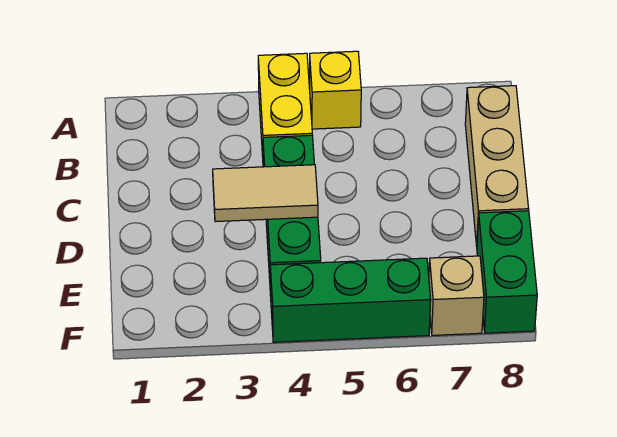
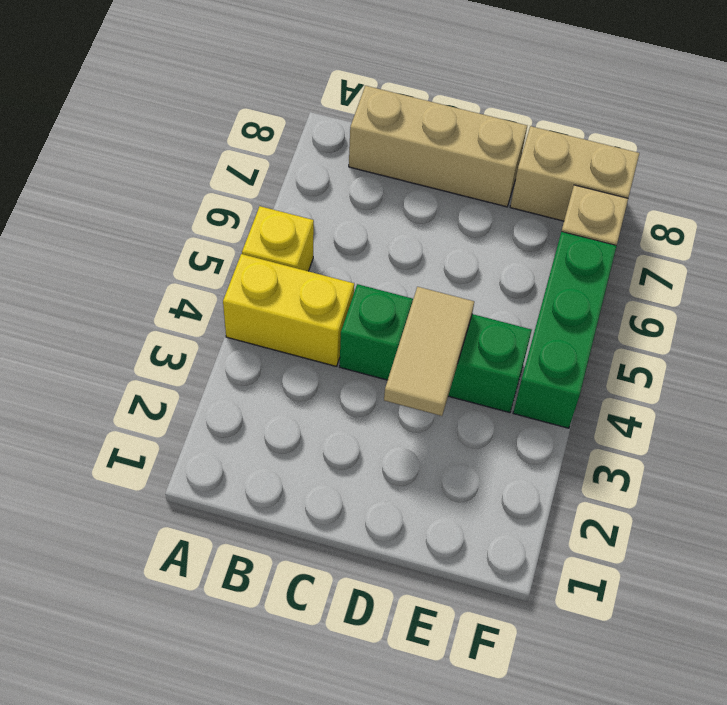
green 1x2 brick [477,211,537,333] -> tan 1x2 brick [510,126,639,221]

